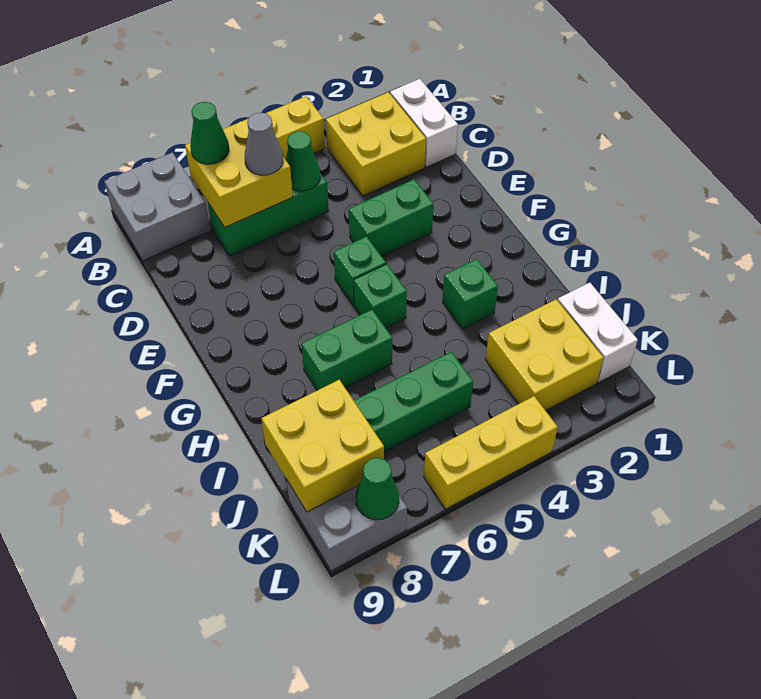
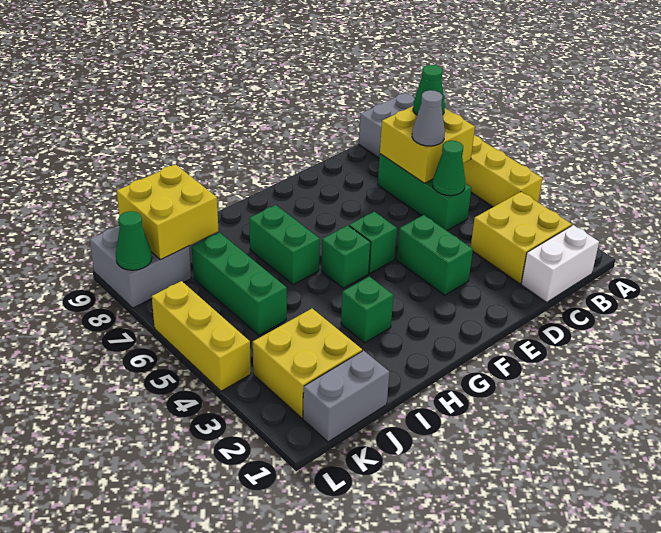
white 1x2 brick [557,283,638,383] -> grey 1x2 brick [303,351,389,442]

